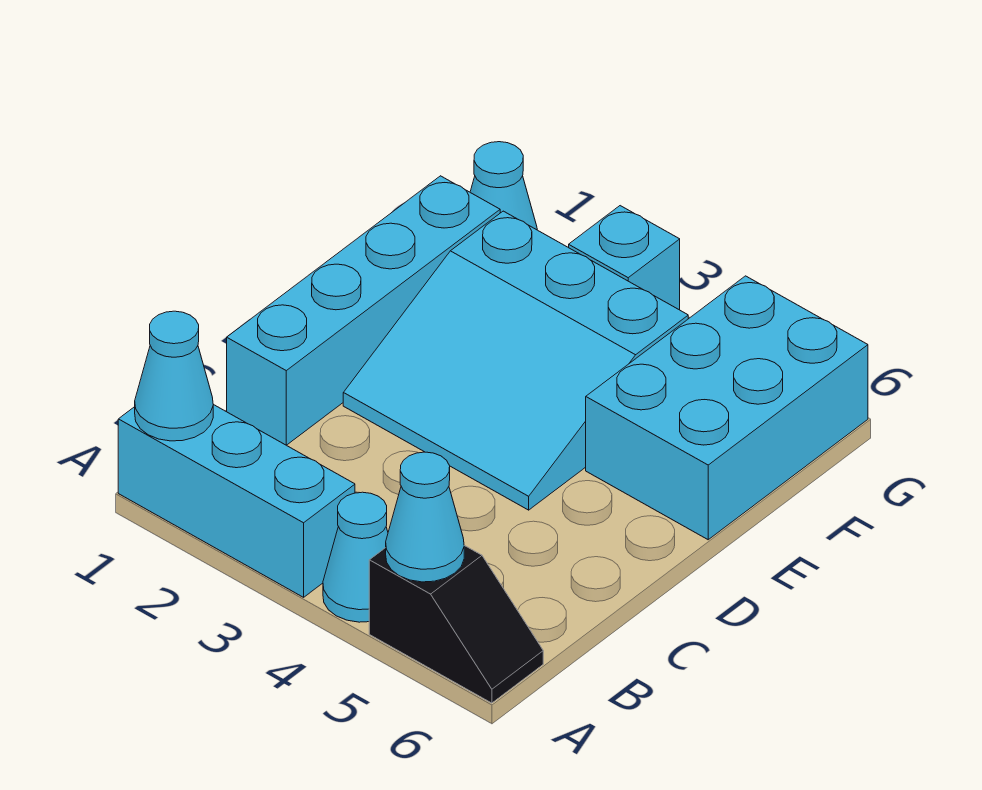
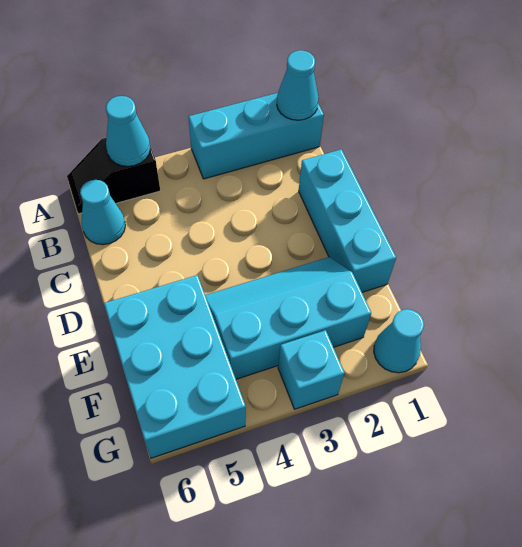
cyan 1x1 cone [323,492,388,622] -> cyan 1x1 cone moved to [80,180,125,245]
cyan 1x4 brick [227,176,500,445] -> cyan 1x3 brick [299,149,396,292]
cyan 3x3 slope [343,211,688,510] -> cyan 2x3 slope [205,257,371,379]

